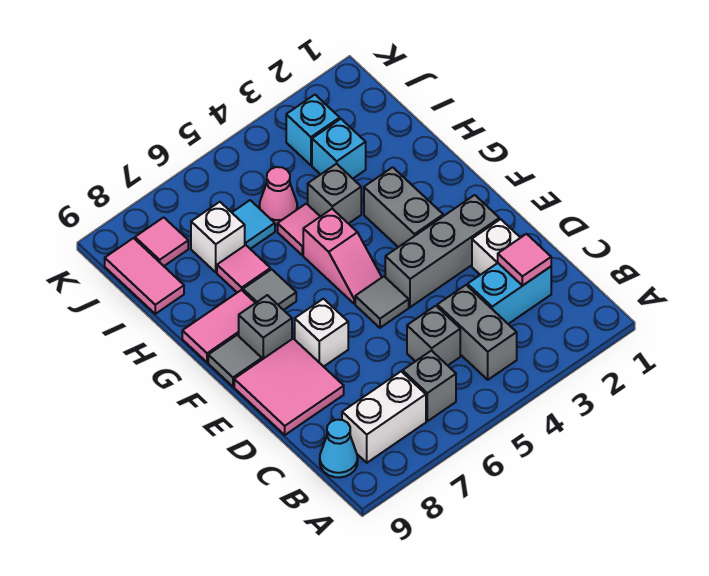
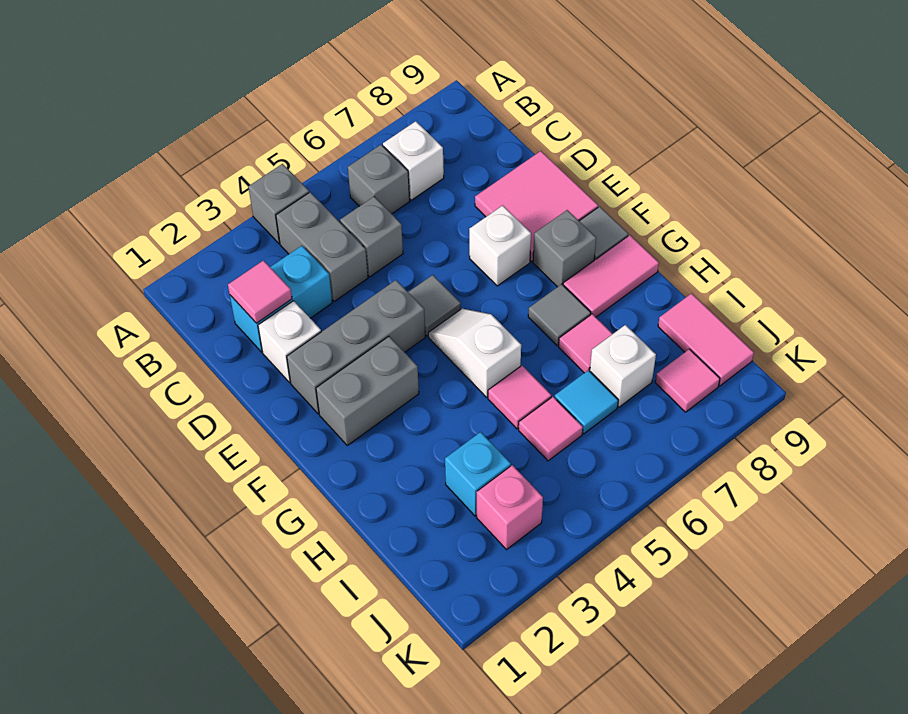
white 1x2 brick [342,371,426,463] -> white 1x1 brick [383,121,444,200]
cyan 1x1 cone [320,420,358,478] -> none
grey 1x2 brick [364,167,443,247] -> grey 1x2 brick turned to [316,336,419,445]
pink 1x2 slope [303,209,382,304] -> white 1x2 slope [428,309,521,397]
grey 1x1 brick [308,164,361,224] -> grey 1x1 brick moved to [248,164,309,243]
pink 1x1 cone [259,167,297,225] -> pink 1x1 tile [519,397,583,461]
cyan 1x1 brick [286,95,340,165] -> pink 1x1 brick [477,465,543,550]

